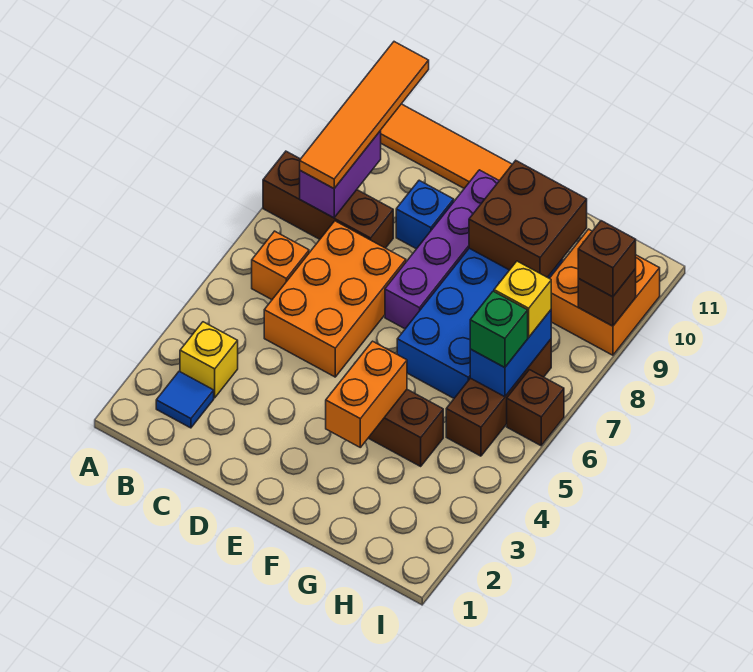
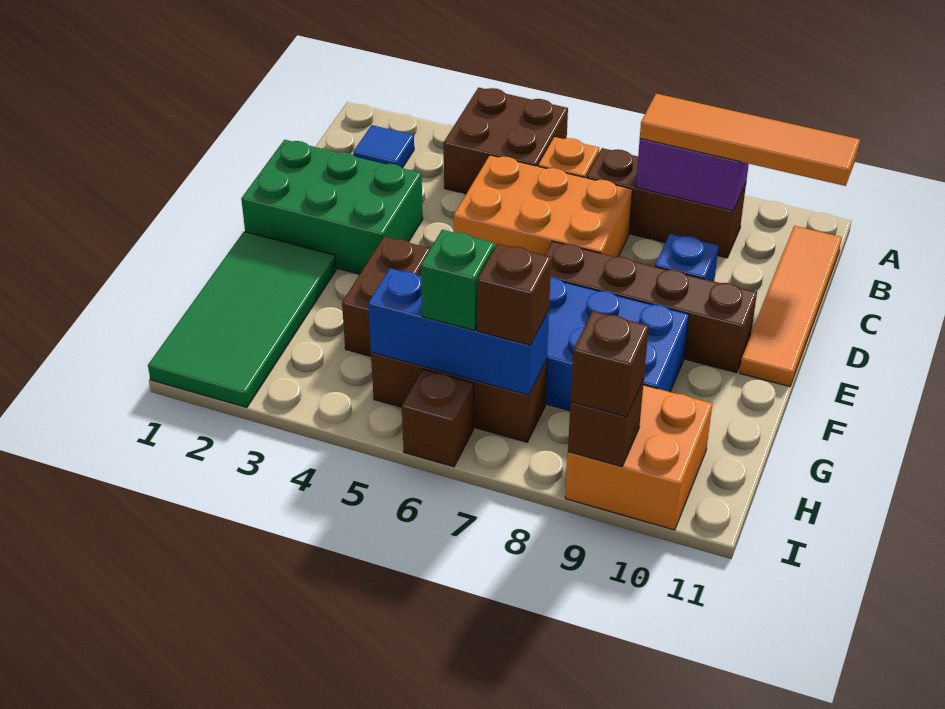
brown 1x3 brick [263,151,393,248] -> brown 1x3 brick turned to [587,148,746,258]
yellow 1x1 brick [180,322,238,398] -> none
none -> green 2x3 brick [241,140,423,274]
purple 1x4 brick [385,170,499,329] -> brown 1x4 brick [545,241,757,373]
none -> green 2x4 tile [148,232,336,408]
orange 1x2 brick [326,341,407,447] -> none
brown 2x2 brick [469,161,587,277] -> brown 2x2 brick moved to [444,88,568,194]
blue 1x2 brick [470,310,551,397] -> blue 1x3 brick [368,268,549,395]
yellow 1x1 brick [494,261,551,337] -> brown 1x1 brick [477,244,551,345]

